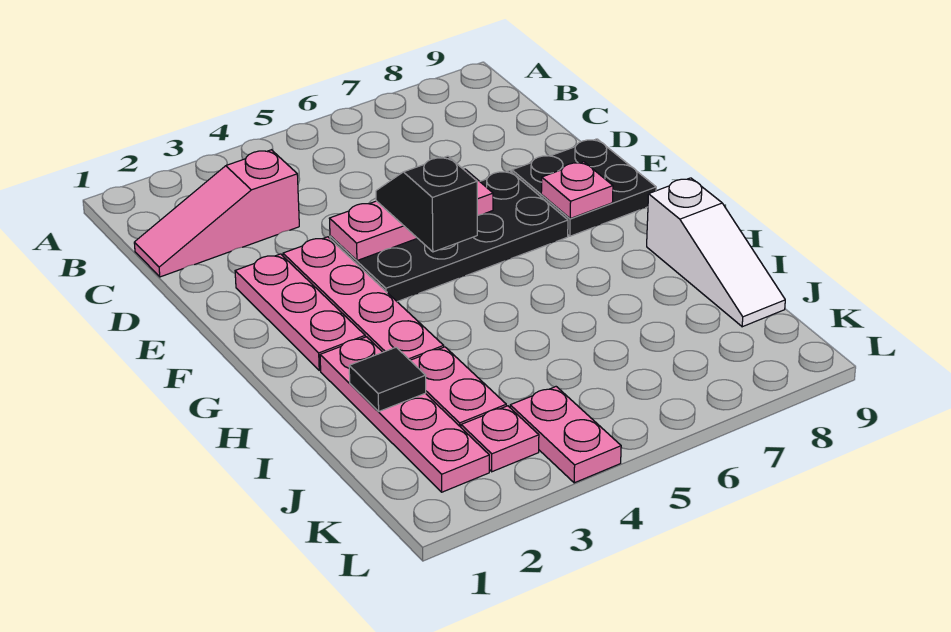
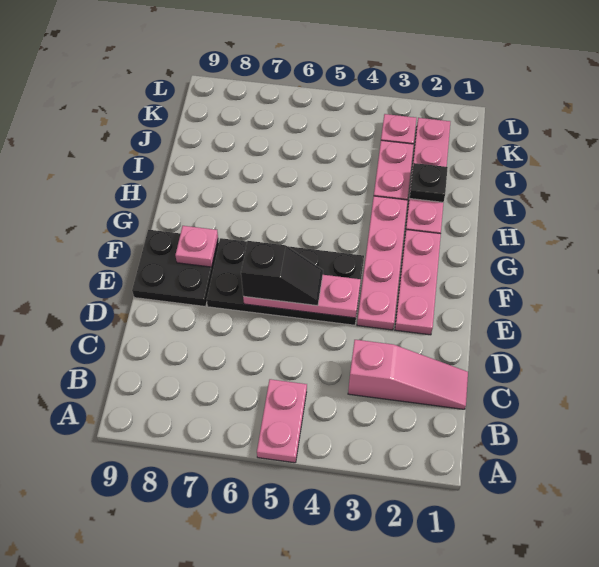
black 1x2 slope [376,156,477,252] -> black 1x2 slope turned to [241,241,323,306]
white 1x3 slope [647,178,785,327] -> none
black 1x1 tile [349,347,426,412] -> black 1x1 plate [409,163,448,202]
pink 1x2 plate [510,387,621,483] -> pink 1x2 plate moved to [257,379,307,463]

